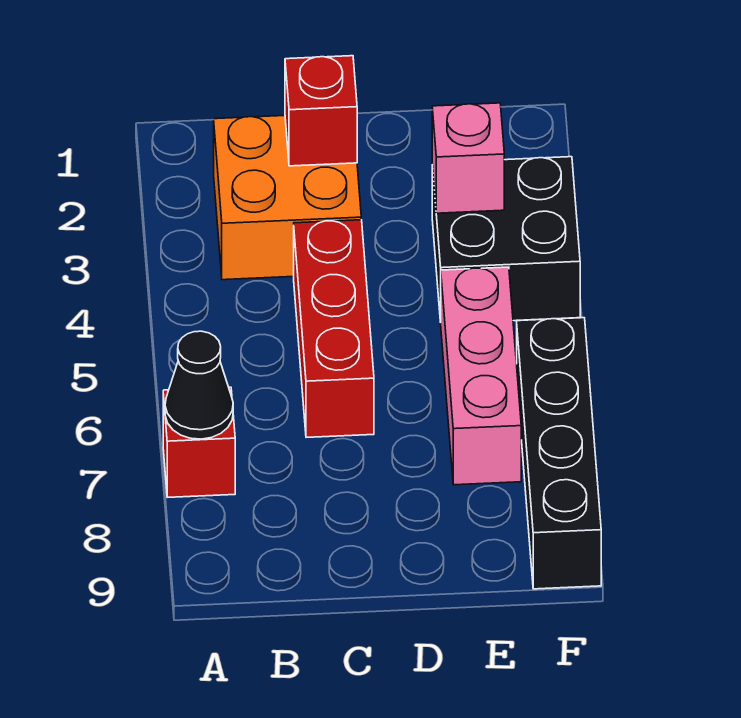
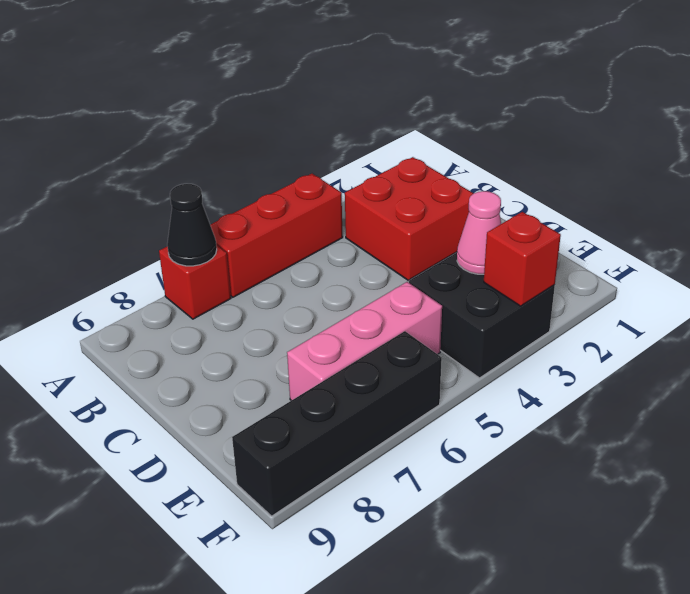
orange 2x2 brick [214,116,361,280] -> red 2x2 brick [345,157,474,280]
red 1x1 brick [285,56,357,166] -> red 1x1 brick moved to [484,212,561,306]
red 1x3 brick [294,220,374,437] -> red 1x3 brick moved to [210,174,343,297]
pink 1x1 brick [432,103,504,213] -> pink 1x1 cone [457,191,501,274]

